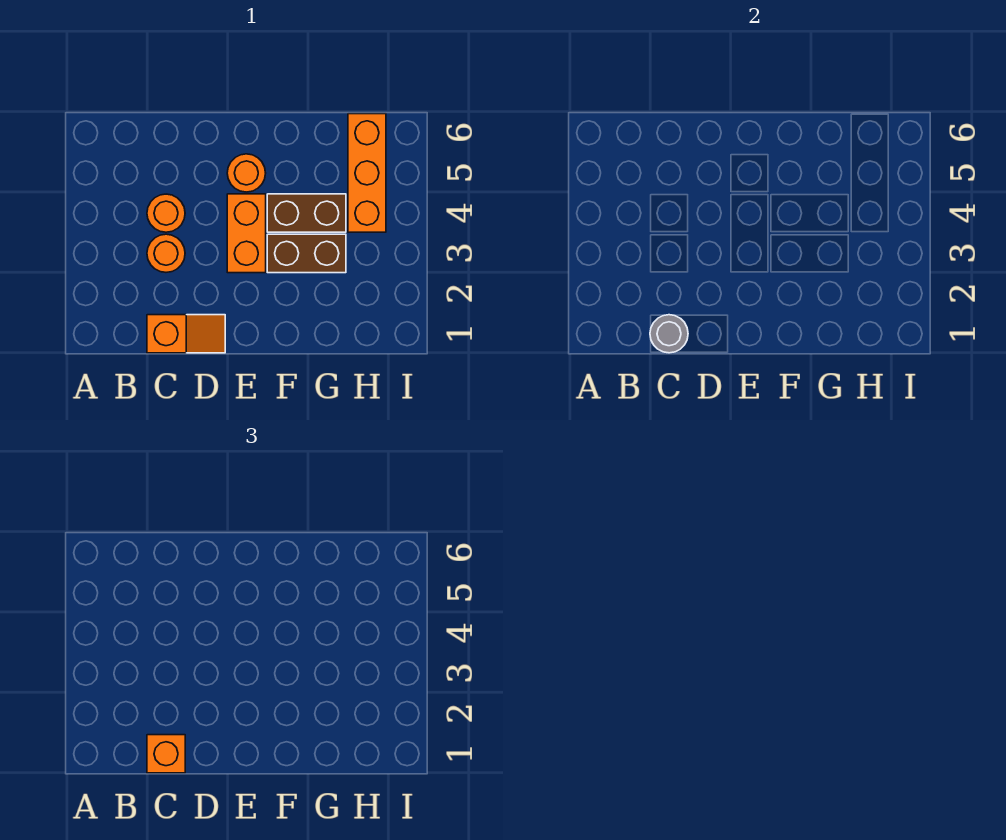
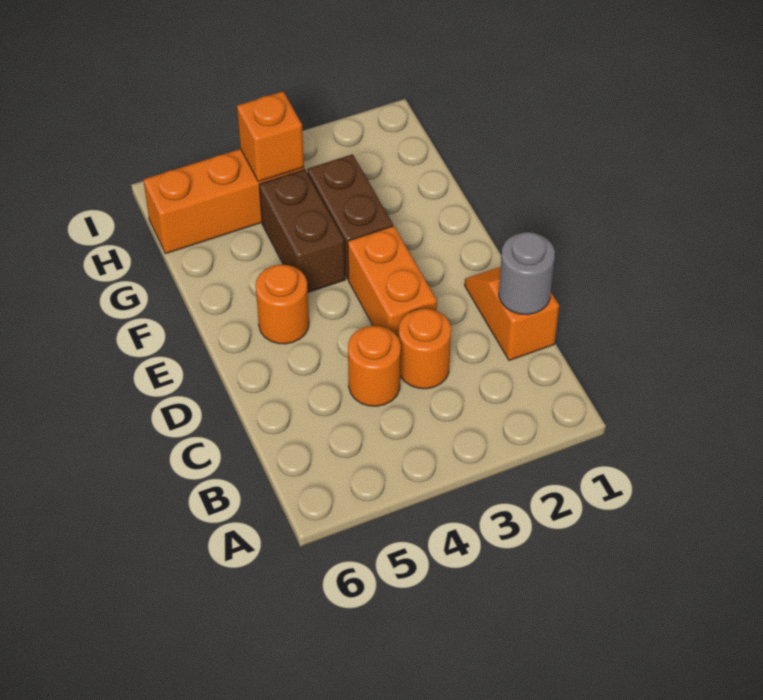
orange 1x1 brick [147,735,185,773] -> orange 1x1 brick moved to [237,91,304,182]
orange 1x2 brick [227,194,266,273] -> orange 1x2 brick turned to [348,226,437,338]

